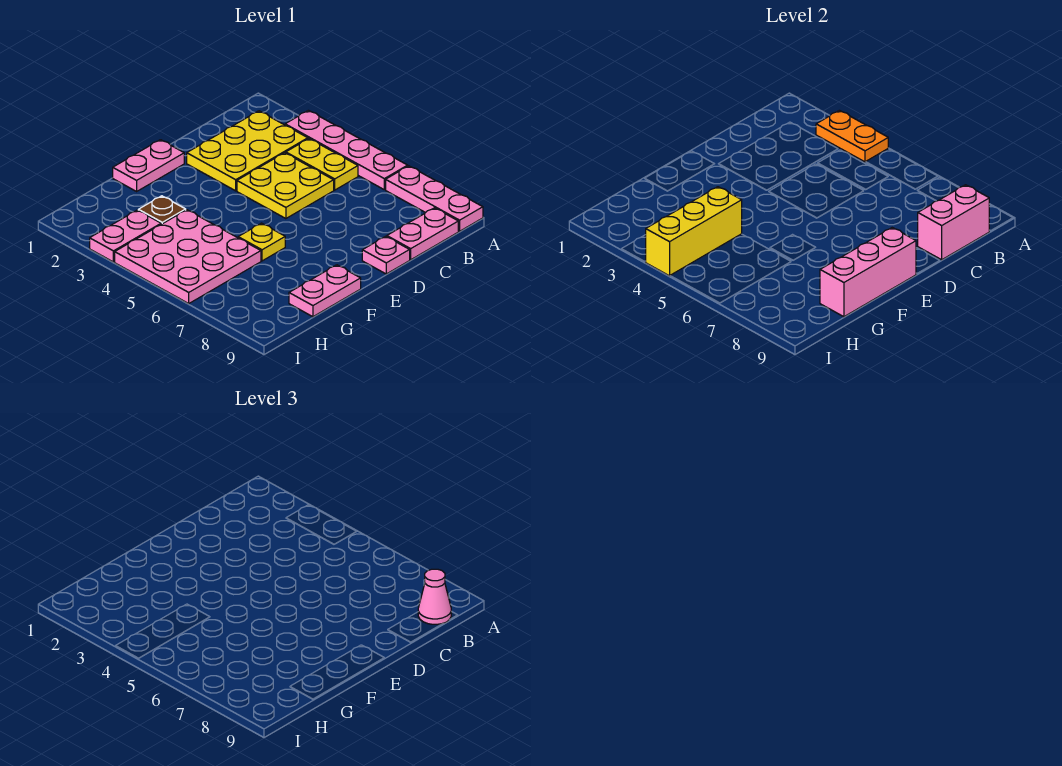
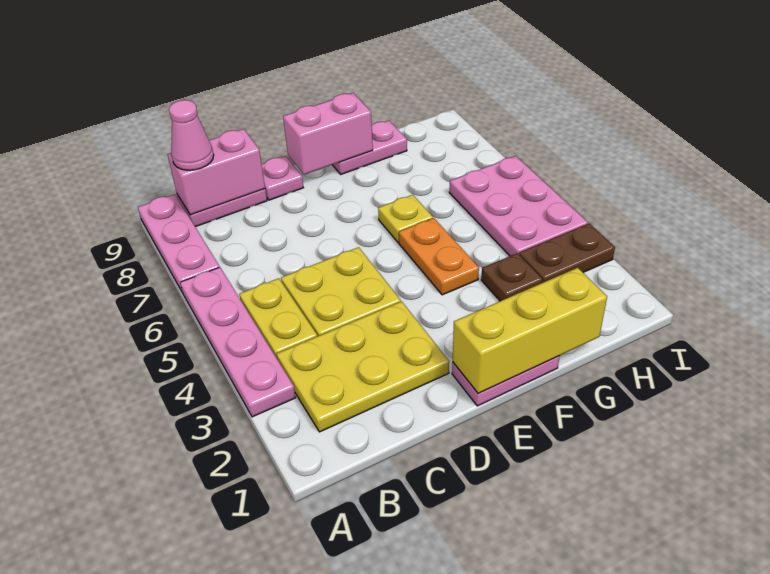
orange 1x2 plate [816,110,888,162] -> orange 1x2 plate moved to [399,218,479,295]
pink 1x3 brick [820,228,916,317] -> pink 1x2 brick [283,93,373,175]
pink 3x3 plate [115,210,261,303] -> pink 2x3 plate [449,156,588,256]
yellow 1x3 brick [646,187,742,276] -> yellow 1x3 brick moved to [453,268,607,394]
pink 1x2 plate [90,210,161,262] -> brown 1x2 plate [519,224,615,283]

